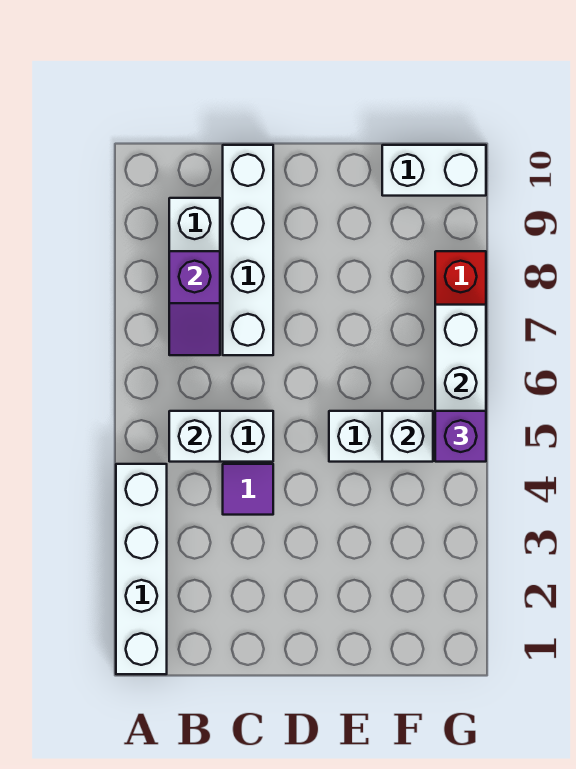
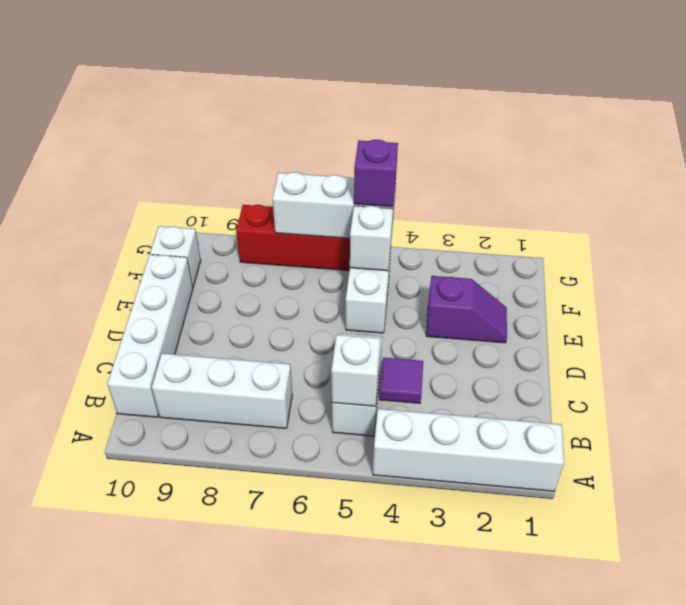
purple 1x2 slope [169,251,220,355] -> purple 1x2 slope moved to [426,276,507,343]
white 1x4 brick [223,145,273,355] -> white 1x4 brick turned to [107,255,193,417]
white 1x2 brick [382,145,486,196] -> white 1x1 brick [150,226,201,287]

